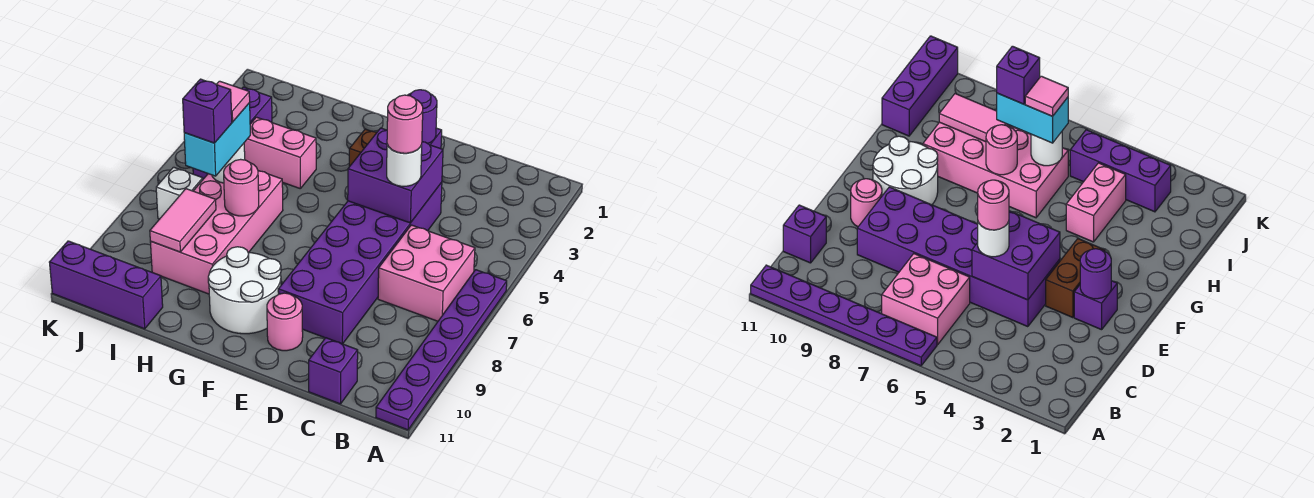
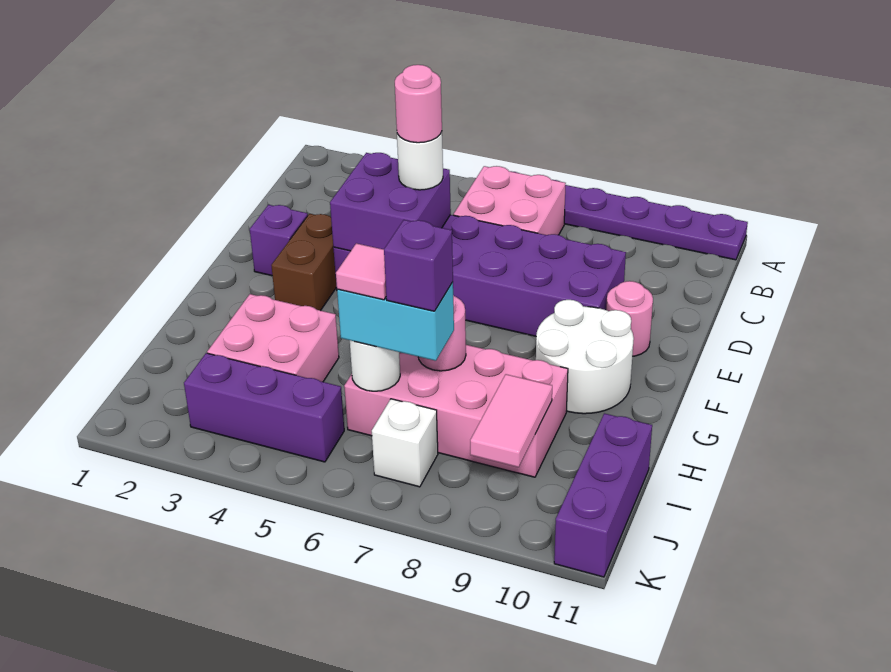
purple 1x1 brick [309,338,358,404] -> none
purple 1x1 round brick [408,90,437,144] -> none
pink 1x2 brick [244,117,316,188] -> pink 2x2 brick [207,294,339,382]
pink 1x2 tile [150,189,216,252] -> pink 1x2 tile turned to [470,374,552,467]

